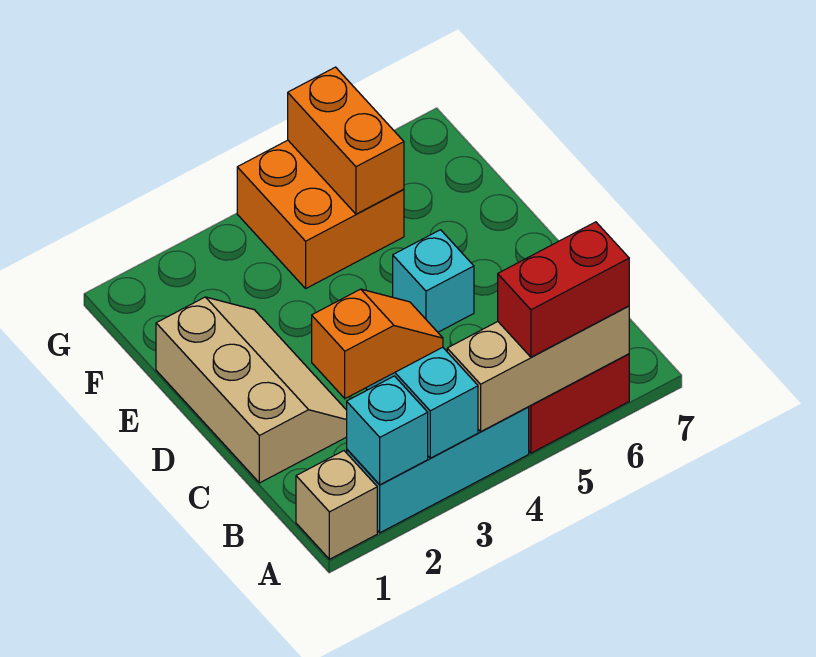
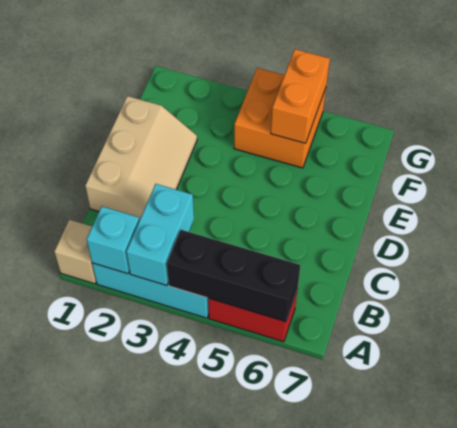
tan 1x3 brick [447,306,629,432] -> black 1x3 brick [167,230,301,322]
red 1x2 brick [498,222,629,357] -> none
orange 1x2 slope [312,289,443,398] -> none
cyan 1x1 brick [393,230,474,332] -> none

